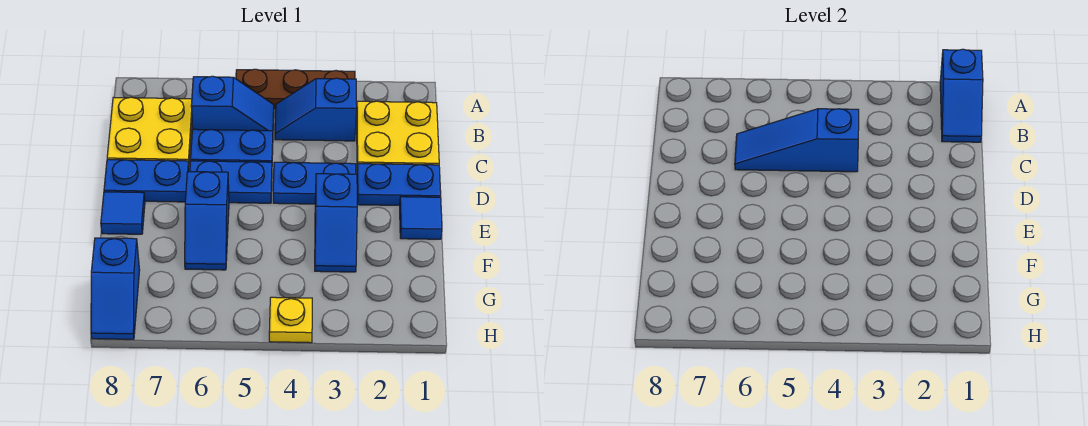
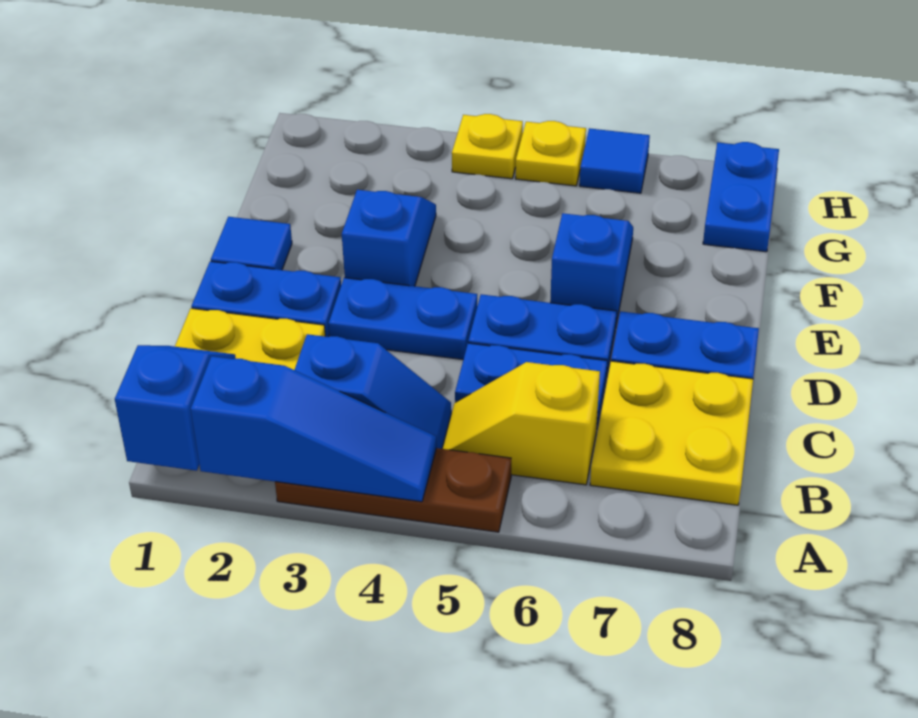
blue 1x2 slope [191,76,274,131] -> yellow 1x2 slope [443,362,600,485]
blue 1x3 slope [735,109,859,172] -> blue 1x3 slope moved to [191,356,437,502]
blue 1x1 tile [101,192,145,234] -> blue 1x1 tile moved to [580,128,650,193]
blue 1x2 slope [91,238,140,339] -> blue 1x2 plate [703,142,779,252]
none -> yellow 1x1 plate [516,121,586,186]

